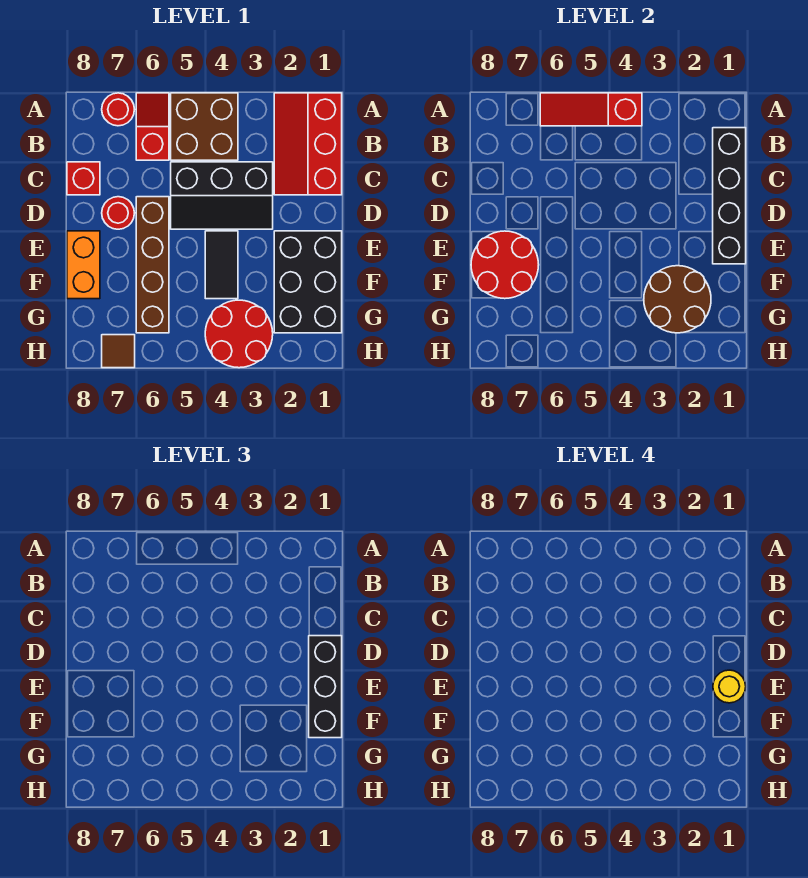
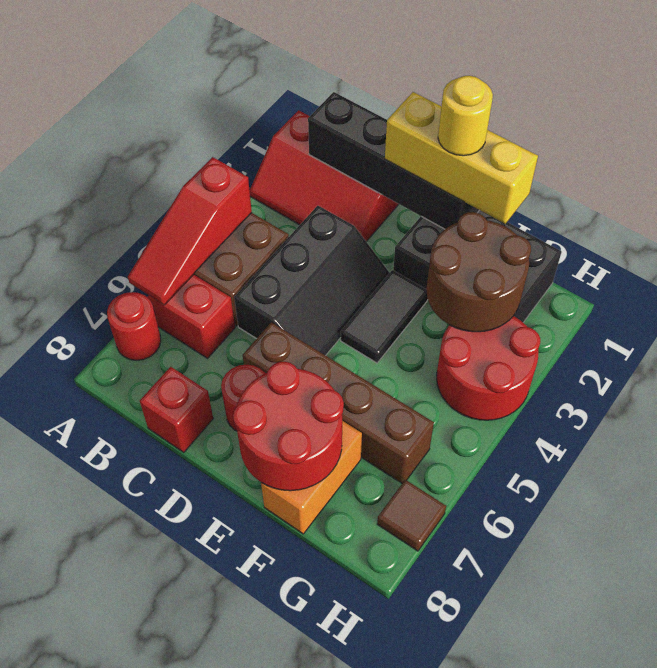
black 1x3 brick [309,636,342,738] -> yellow 1x3 brick [385,92,538,224]
black 1x2 tile [205,231,238,299] -> black 1x2 tile turned to [341,270,428,363]
orange 1x2 brick [67,231,100,299] -> orange 1x2 brick turned to [261,421,362,534]

